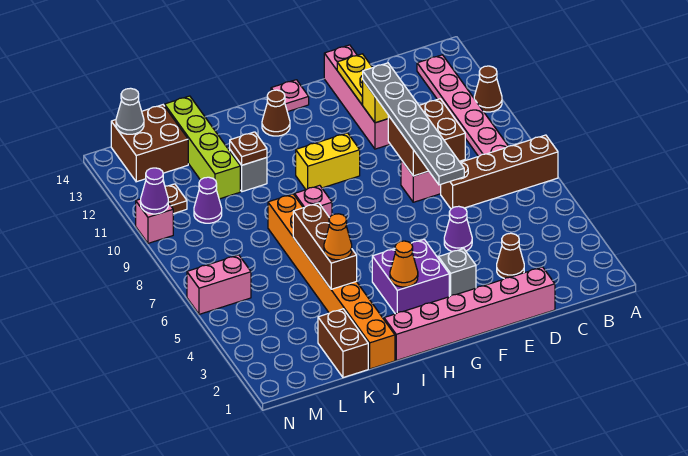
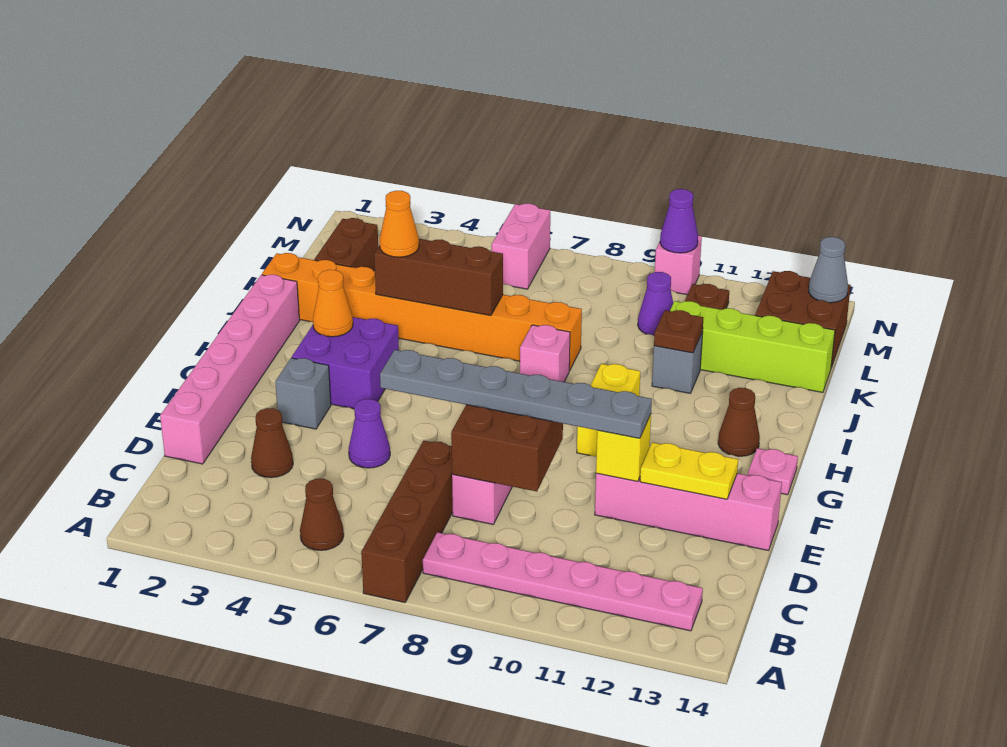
brown 1x1 cone [474,66,502,112] -> brown 1x1 cone moved to [300,479,344,550]
brown 1x2 brick [318,309,368,378] -> brown 1x2 brick turned to [314,218,378,271]

